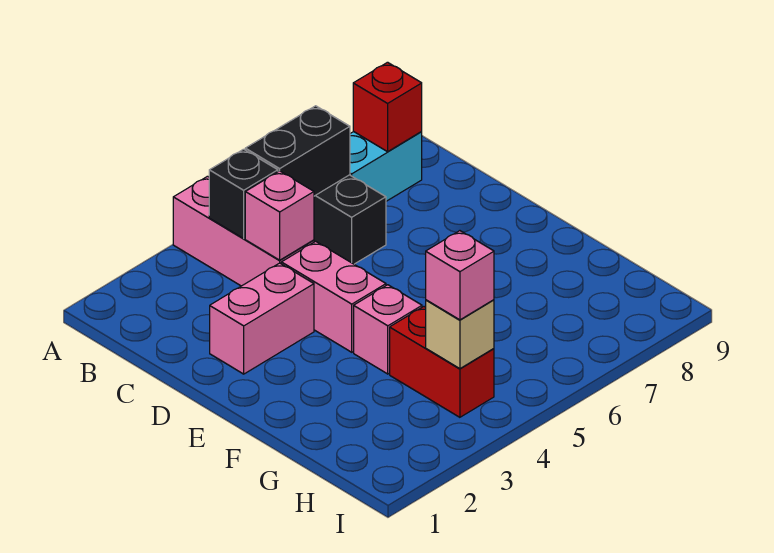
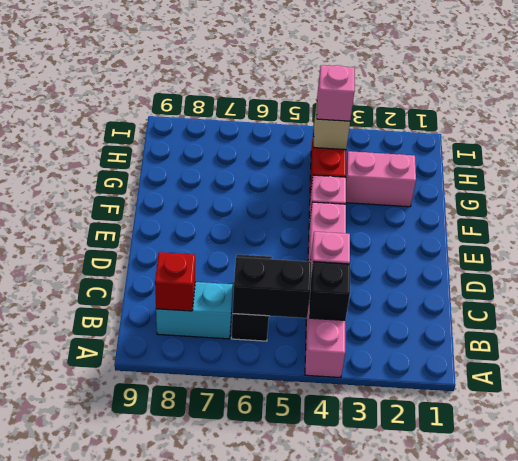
pink 1x2 brick [210,263,314,374] -> pink 1x2 brick moved to [346,151,416,207]

